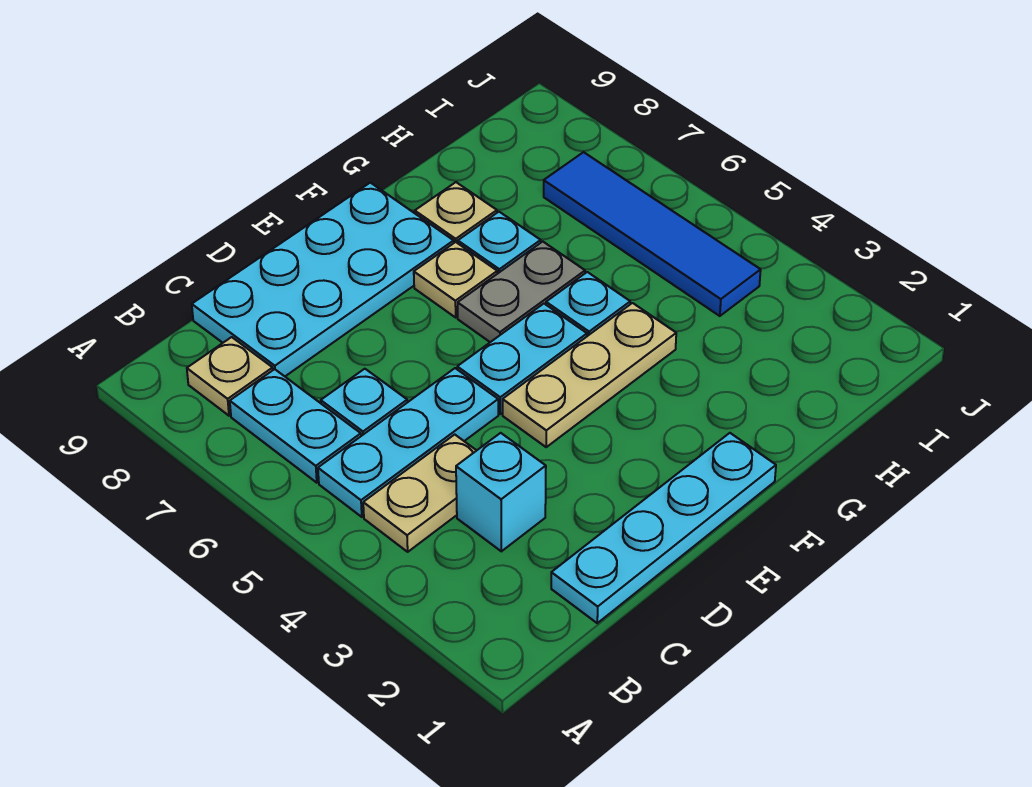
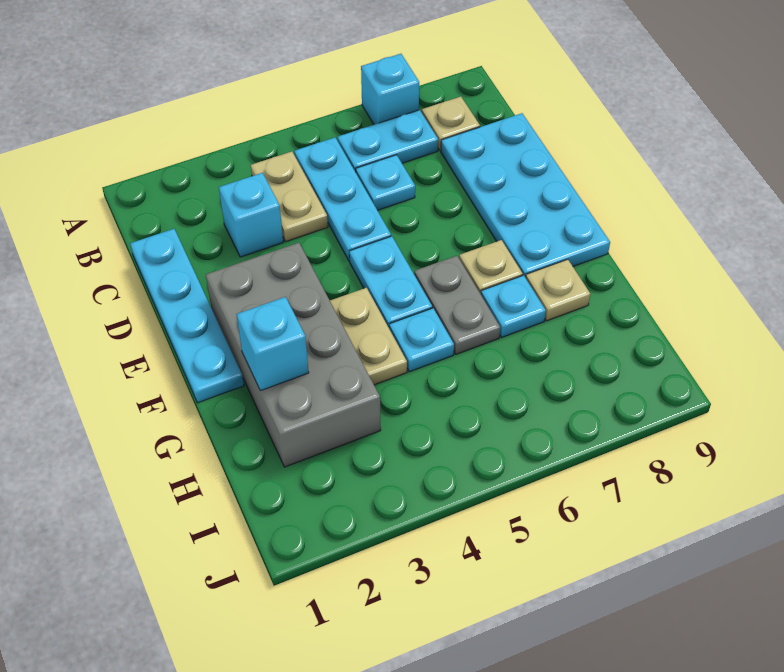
none -> cyan 1x1 brick [361,54,419,125]
none -> grey 2x4 brick [206,243,381,467]
tan 1x3 plate [503,303,676,447] -> tan 1x2 plate [330,288,407,385]
none -> cyan 1x1 brick [236,297,309,391]
blue 1x4 tile [544,152,761,316] -> none

